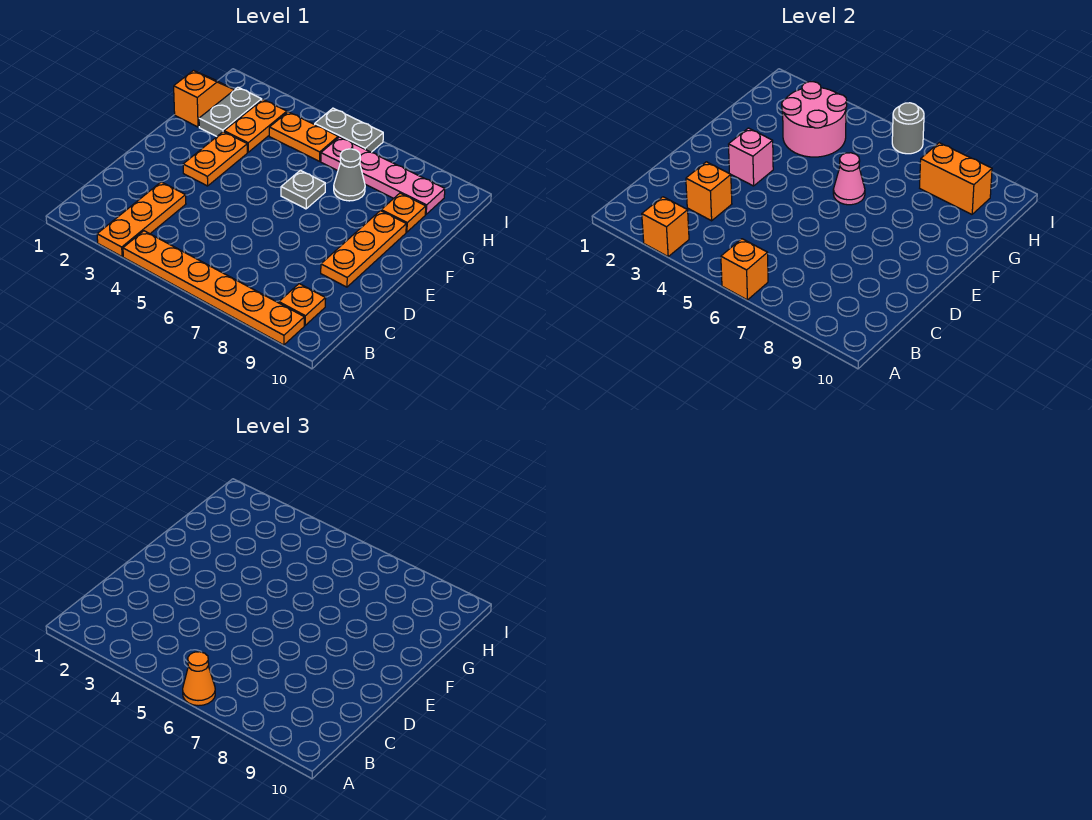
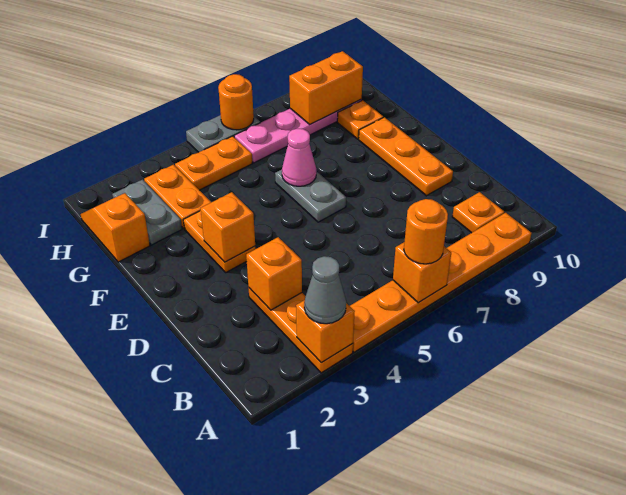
orange 1x1 cone [183,652,215,706] -> orange 1x1 round brick [404,199,448,264]
pink 1x1 brick [729,128,773,186] -> orange 1x1 brick [200,192,255,262]
grey 1x1 plate [281,170,325,209] -> grey 1x2 plate [275,170,346,222]
pink 2x2 round brick [782,82,847,157] -> none
grey 1x1 cone [334,149,365,201] -> grey 1x1 cone moved to [304,256,346,324]
grey 1x1 round brick [892,103,924,154] -> orange 1x1 round brick [218,74,254,130]

